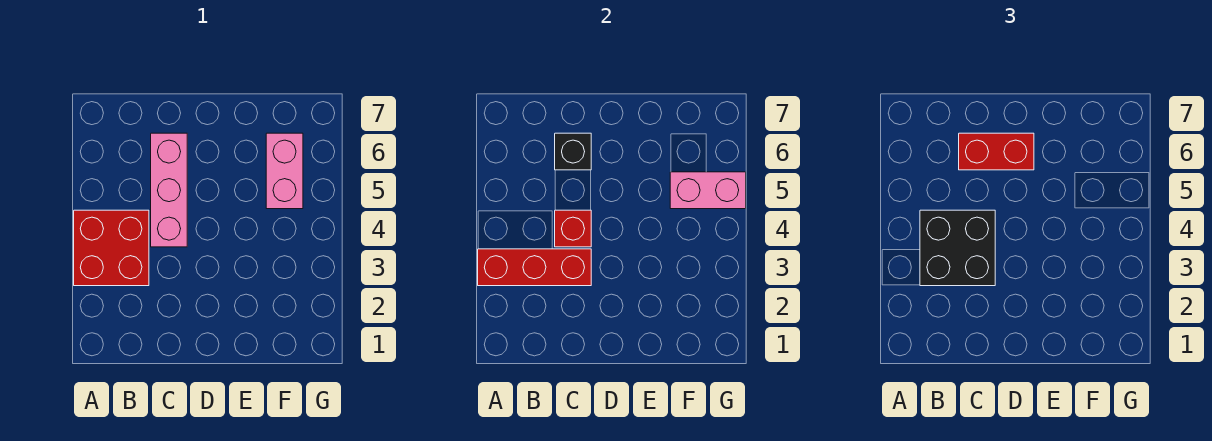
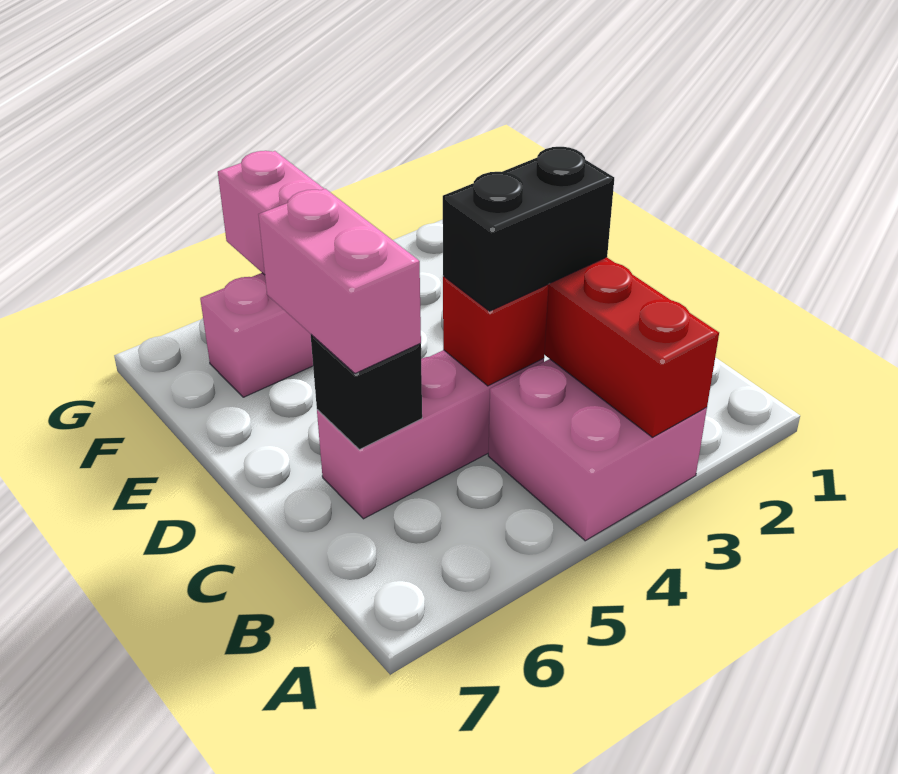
red 2x2 brick [74,210,149,286] -> pink 2x2 brick [488,359,707,541]
black 2x2 brick [920,210,995,286] -> black 1x2 brick [443,147,614,311]
red 1x2 brick [959,133,1034,170] -> pink 1x2 brick [258,189,421,373]

